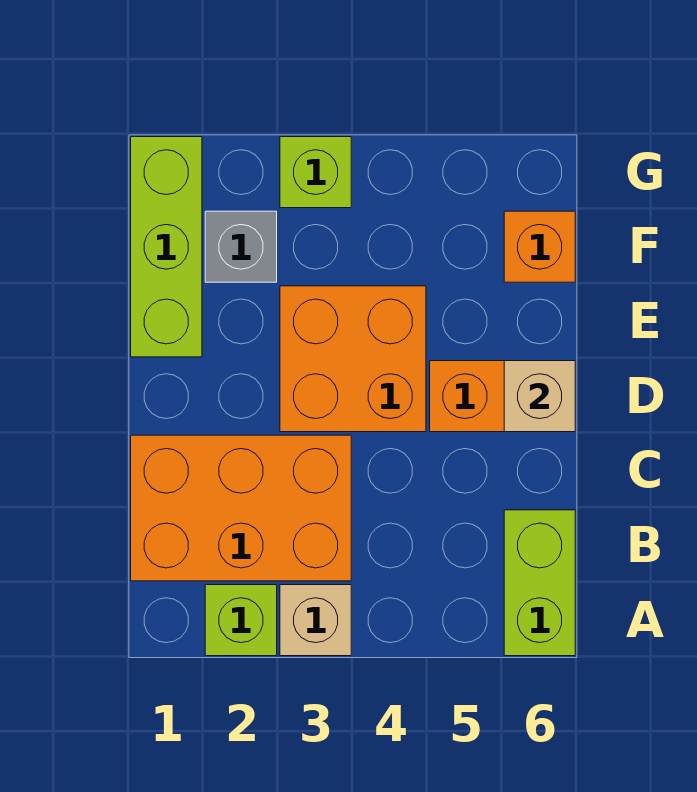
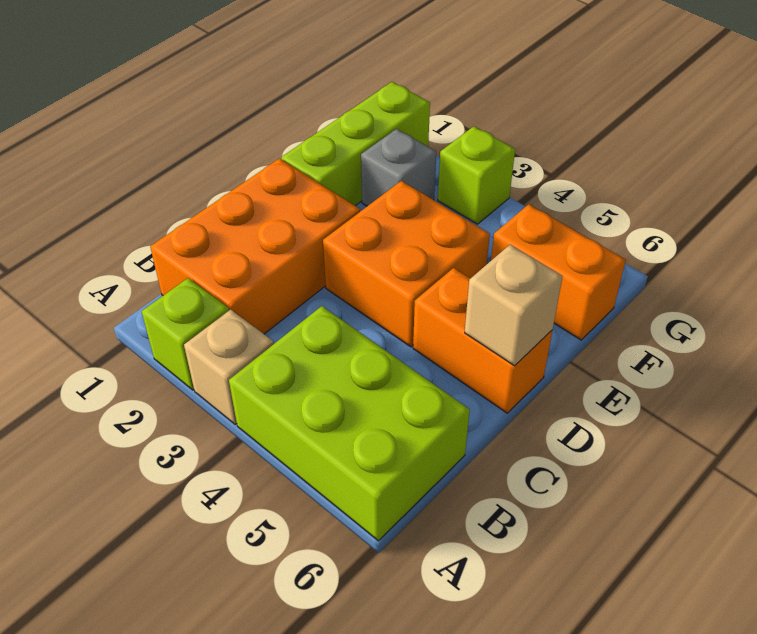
lime 1x2 brick [504,510,575,656] -> lime 2x3 brick [229,306,470,541]
orange 2x3 brick [131,435,351,581] -> orange 2x3 brick turned to [150,158,360,334]
orange 1x1 brick [504,211,575,282] -> orange 1x2 brick [491,204,626,340]

